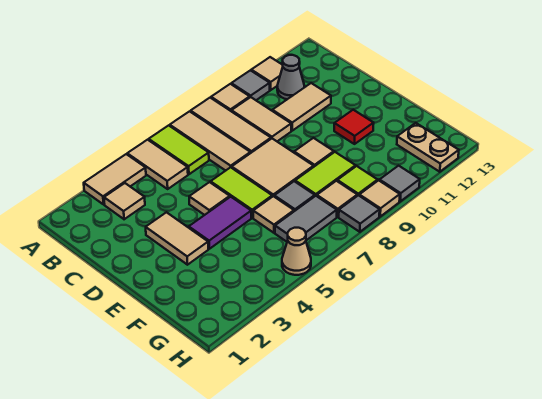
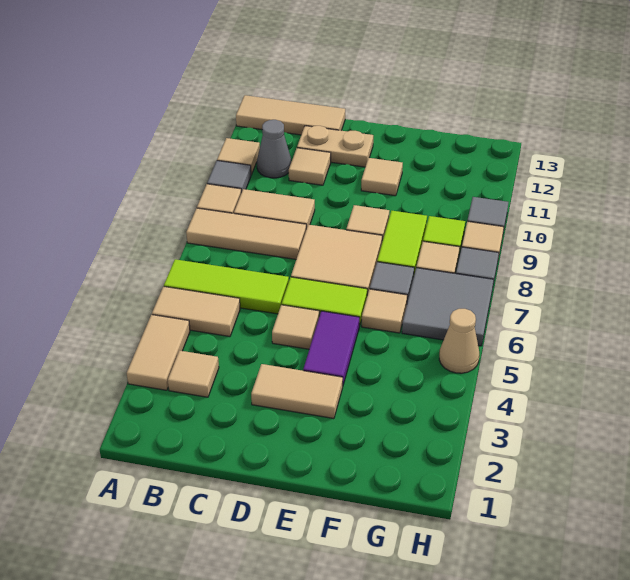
lime 1x2 tile [149,125,209,174] -> lime 1x3 tile [164,259,289,314]
tan 1x3 tile [170,111,250,171] -> tan 1x3 tile moved to [236,95,345,135]
tan 1x2 tile [272,83,331,131] -> tan 1x1 tile [289,148,331,185]
red 1x1 tile [334,110,374,144] -> tan 1x1 tile [361,158,403,196]
grey 1x2 tile [275,196,337,242] -> grey 2x2 tile [402,268,494,346]
tan 1x2 plate [397,123,459,172] -> tan 1x2 plate moved to [297,126,373,167]

